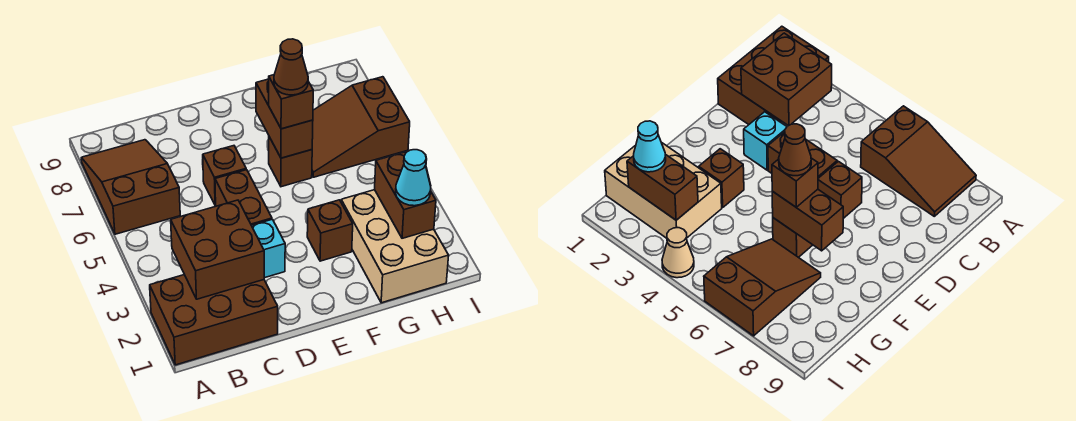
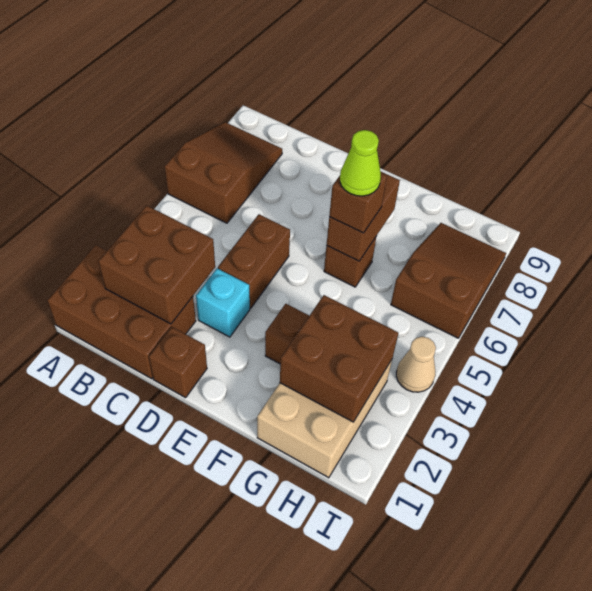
brown 1x1 brick [203,146,246,206] -> brown 1x1 brick moved to [149,327,207,398]
brown 1x1 cone [274,39,308,95] -> lime 1x1 cone [340,130,381,196]
brown 2x3 slope [312,77,410,177] -> brown 2x3 slope turned to [391,223,506,338]
brown 1x2 brick [375,152,436,238] -> brown 2x2 brick [280,295,398,422]
cyan 1x1 cone [396,150,431,206] -> none

